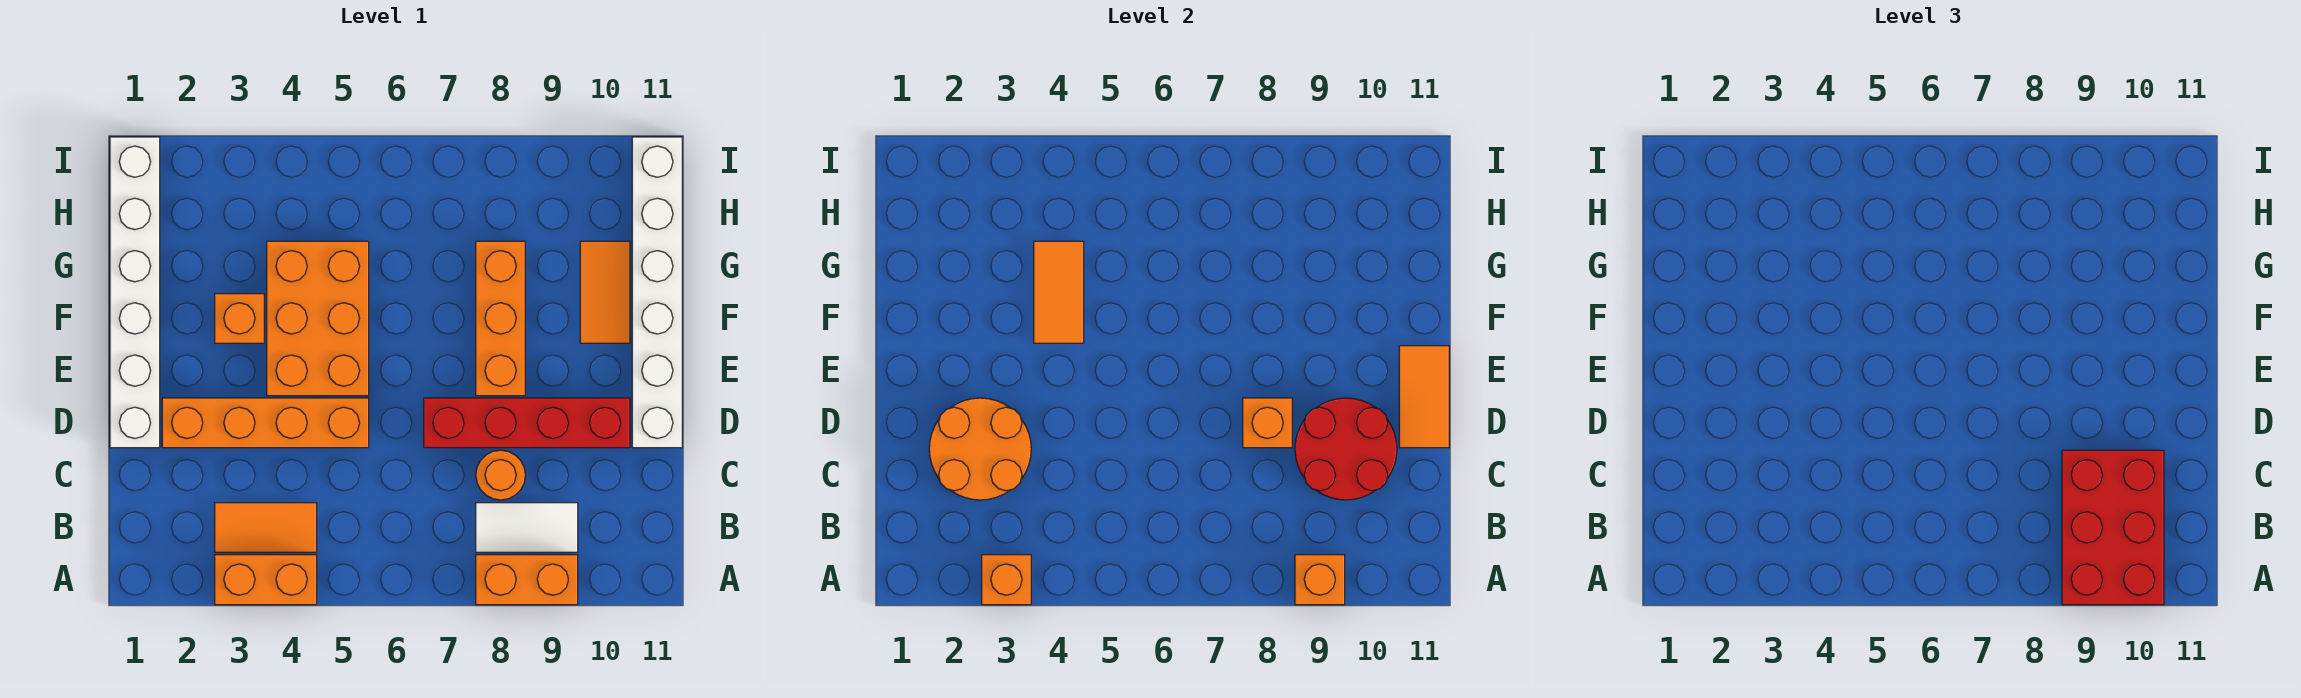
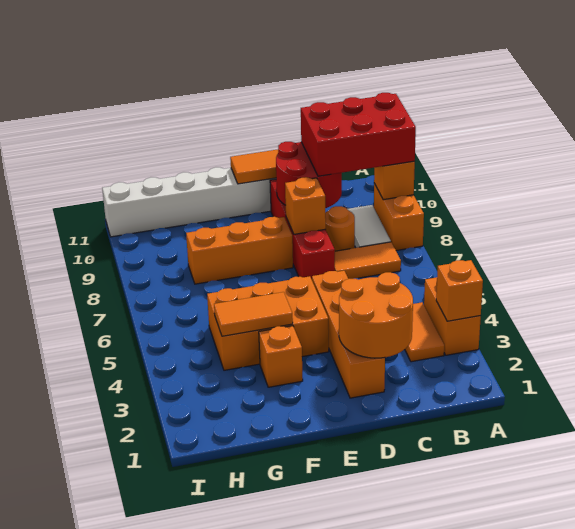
white 1x6 brick [110,137,160,448] -> none
orange 1x2 tile [580,241,630,343] -> orange 1x2 tile moved to [335,242,401,279]

